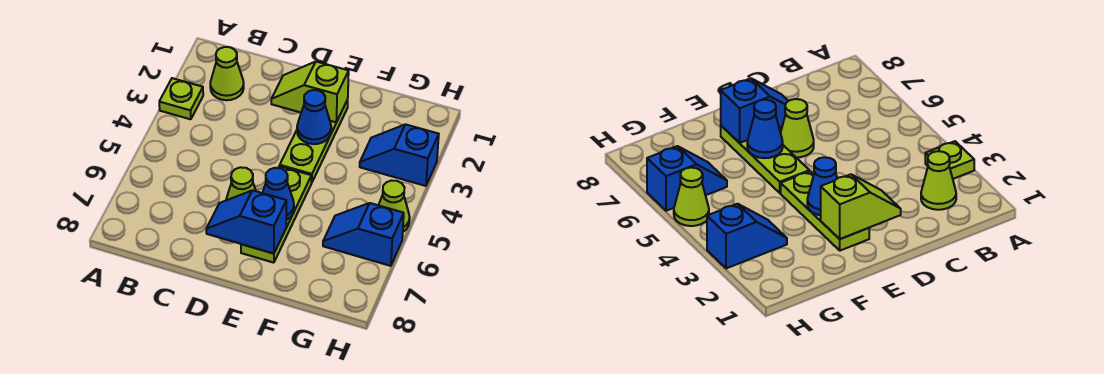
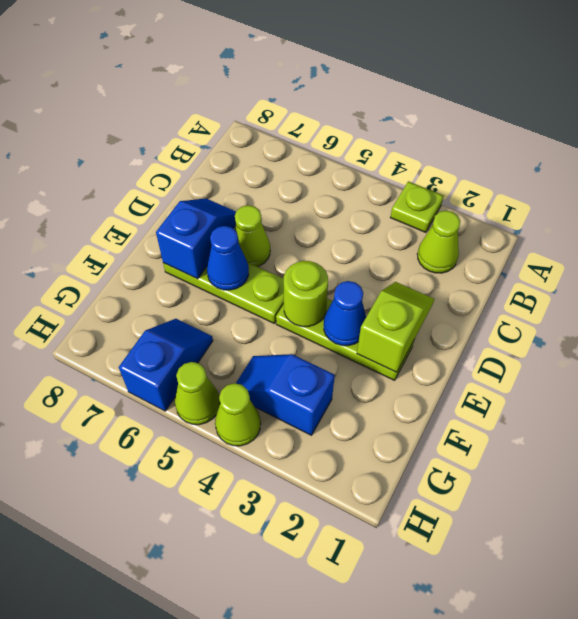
none -> lime 1x1 round brick [284,261,328,327]
blue 1x2 slope [360,124,439,186] -> blue 1x2 slope turned to [236,354,335,435]
none -> lime 1x1 cone [215,383,261,446]

